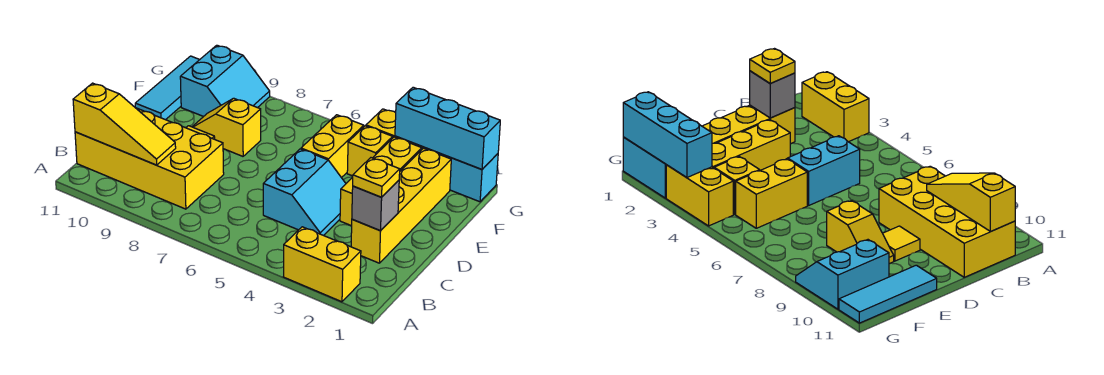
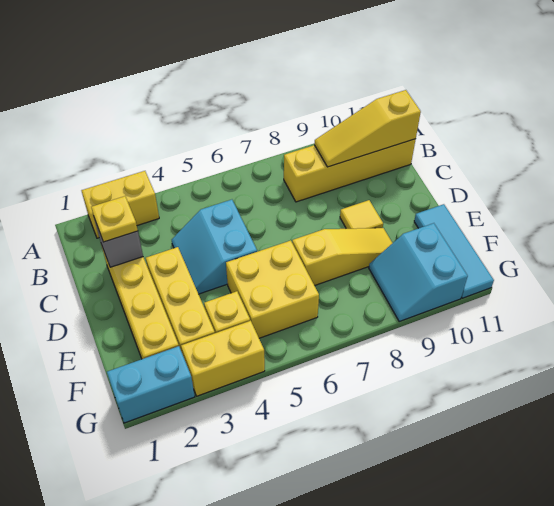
yellow 2x4 brick [75,108,224,209] -> yellow 1x4 brick [284,139,416,202]
yellow 1x2 brick [301,115,364,178] -> yellow 2x2 brick [226,240,319,338]
yellow 1x2 slope [192,98,261,156] -> yellow 1x3 slope [292,228,392,286]
cyan 1x3 brick [395,87,500,169] -> none

